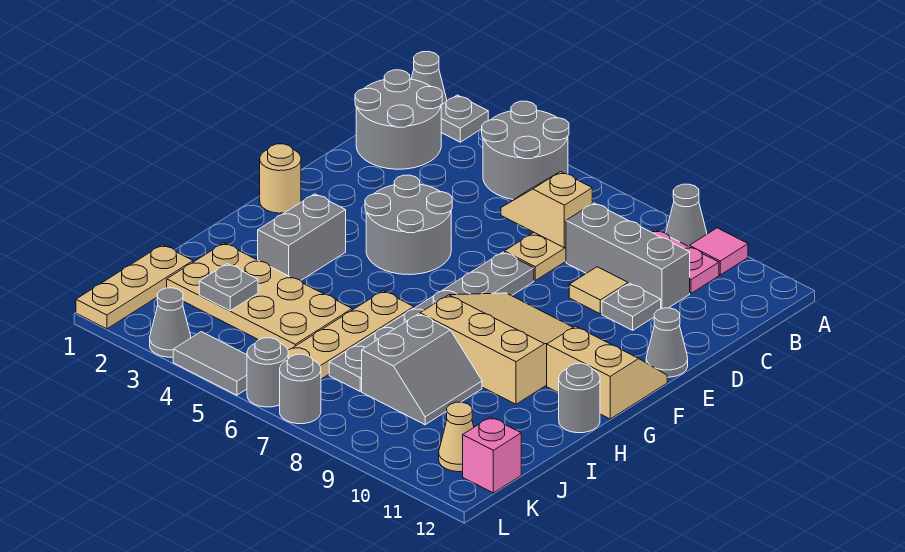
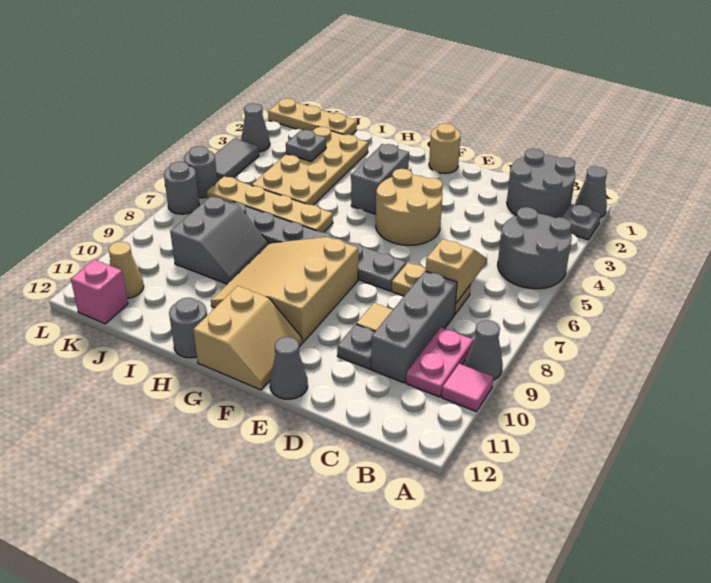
grey 2x2 round brick [365,175,452,275] -> tan 2x2 round brick [376,169,443,245]
tan 3x3 slope [420,293,573,404] -> tan 3x3 slope turned to [211,237,358,343]
grey 1x2 brick [258,194,346,281] -> grey 1x2 brick turned to [351,144,409,214]
grey 2x2 slope [362,314,482,425] -> grey 2x2 slope turned to [170,196,269,284]

